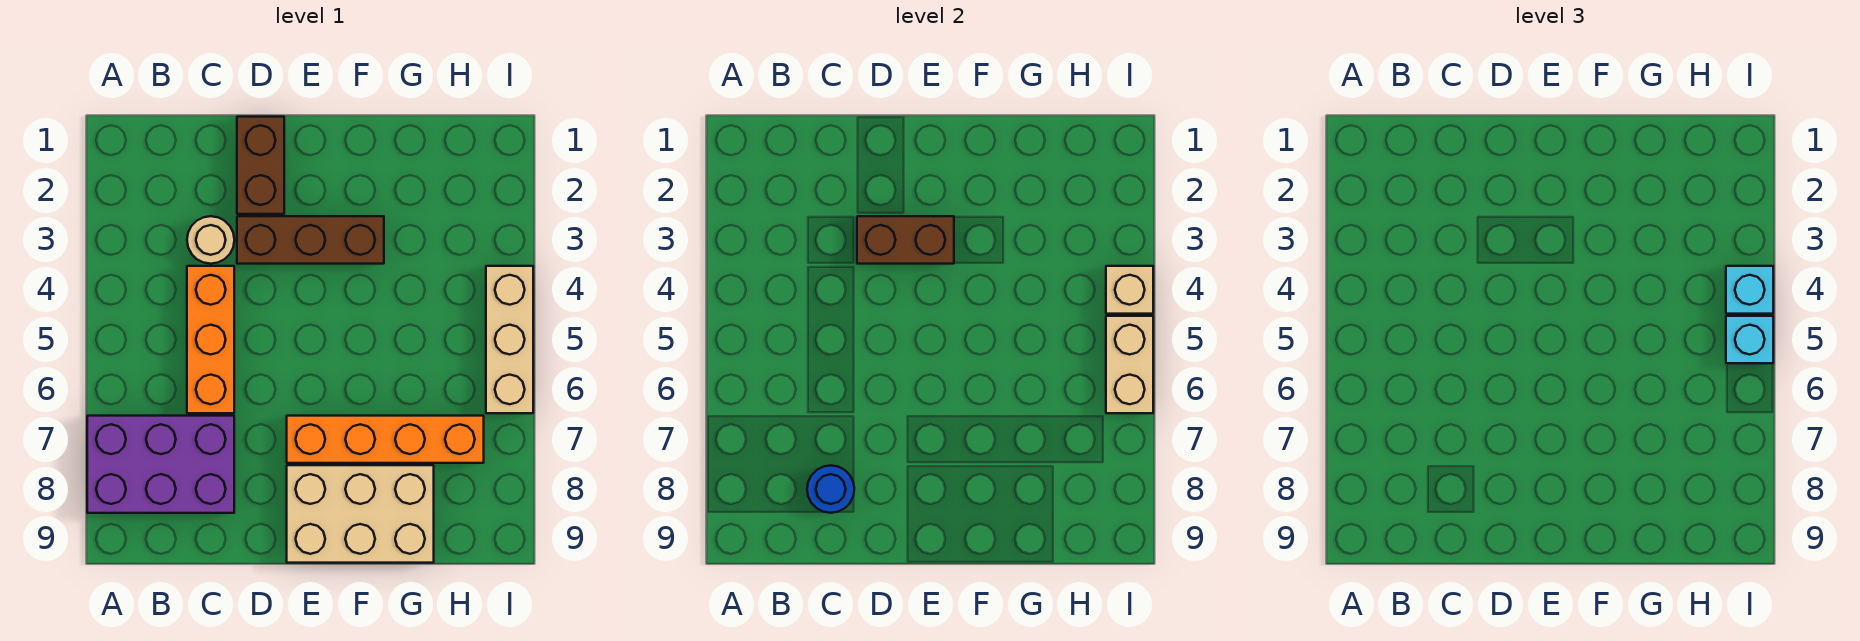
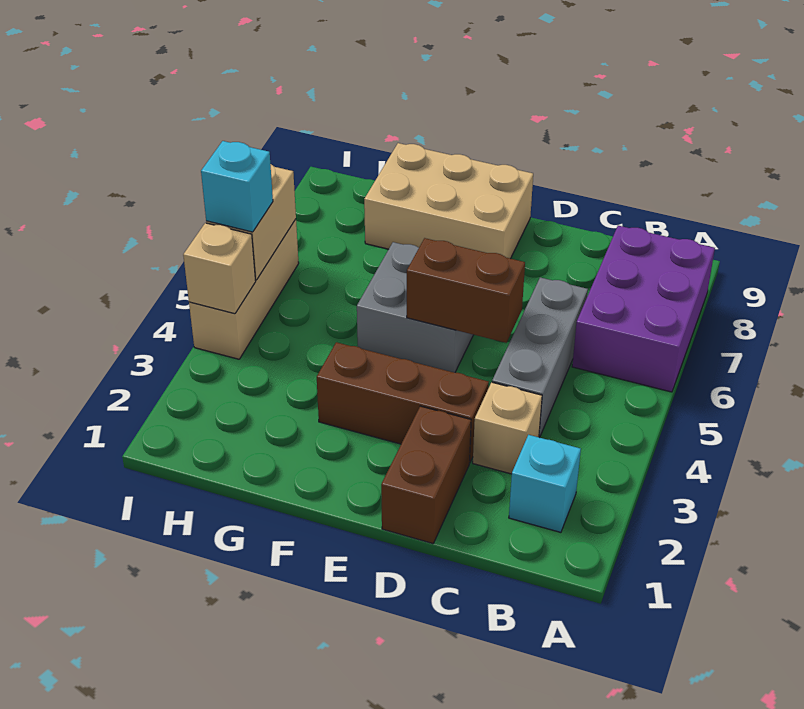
purple 2x3 brick [87,416,234,513] -> purple 2x3 brick turned to [572,226,715,392]
tan 1x1 round brick [187,216,234,264] -> tan 1x1 brick [473,382,542,474]
orange 1x3 brick [187,266,234,413] -> grey 1x3 brick [492,277,588,437]
blue 1x1 round brick [807,465,854,513] -> none
brown 1x2 brick [857,216,954,264] -> brown 1x2 brick moved to [407,238,525,343]
none -> grey 2x2 brick [357,242,473,373]
orange 1x4 brick [287,416,484,463] -> none
cyan 1x1 brick [1726,266,1773,314] -> cyan 1x1 brick moved to [509,435,581,532]

